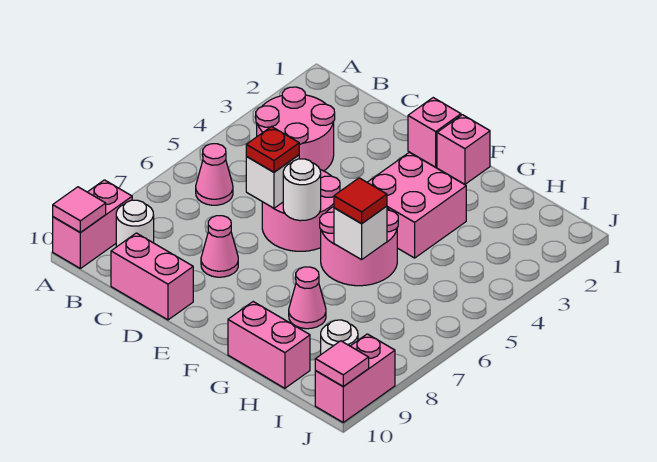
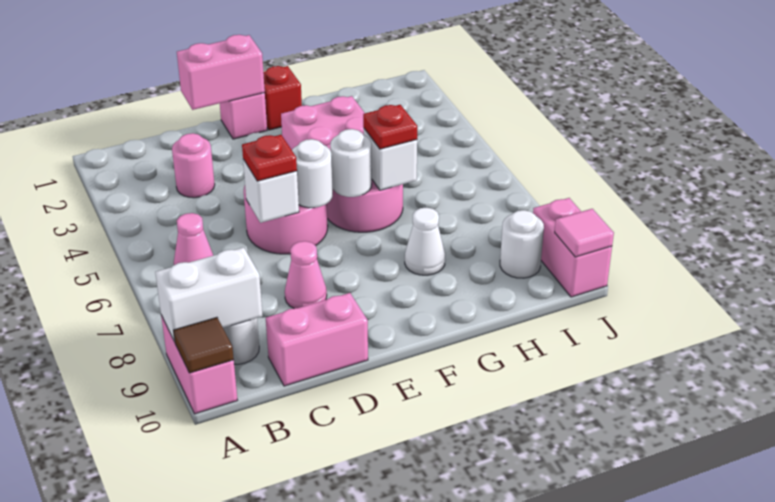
none -> white 1x2 brick [155,247,263,342]
pink 1x1 tile [53,187,106,233] -> brown 1x1 tile [174,317,234,373]
pink 2x2 round brick [256,87,335,171] -> pink 1x1 round brick [172,133,215,198]
pink 1x1 brick [437,115,490,184] -> red 1x1 brick [263,66,302,130]
none -> white 1x1 round brick [330,129,372,197]
red 1x1 tile [334,178,387,224] -> red 1x1 plate [363,105,417,149]
pink 1x1 cone [289,267,326,329] -> white 1x1 cone [405,208,445,275]
pink 1x2 brick [228,302,310,388] -> pink 1x2 brick moved to [177,35,265,110]

